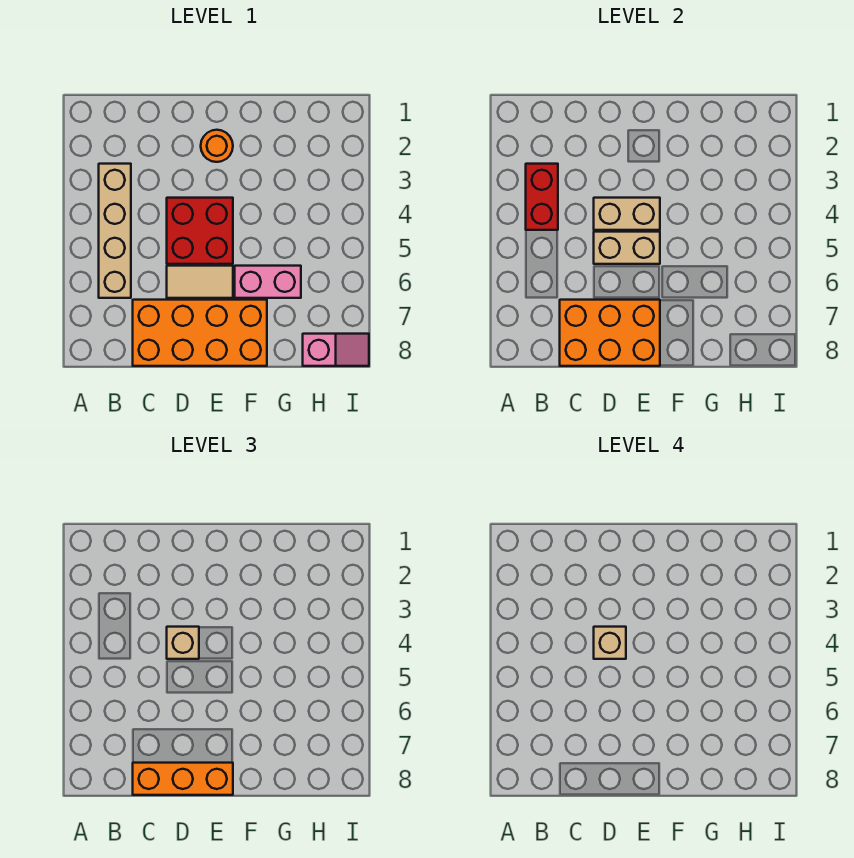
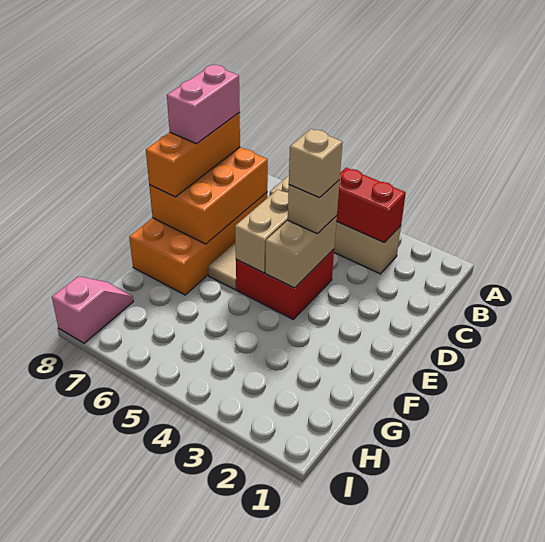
orange 1x1 round brick [201,130,233,162] -> none
pink 1x2 brick [235,266,301,298] -> pink 1x2 brick moved to [167,65,240,144]
pink 1x2 slope [303,334,369,366] -> pink 1x2 slope turned to [52,276,133,343]

